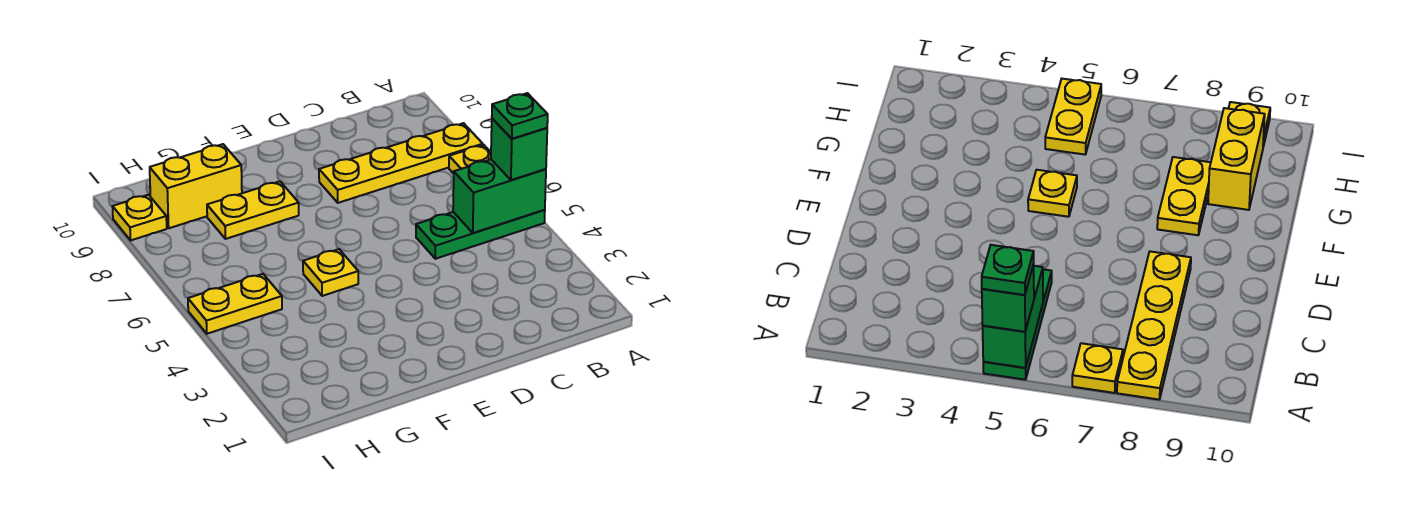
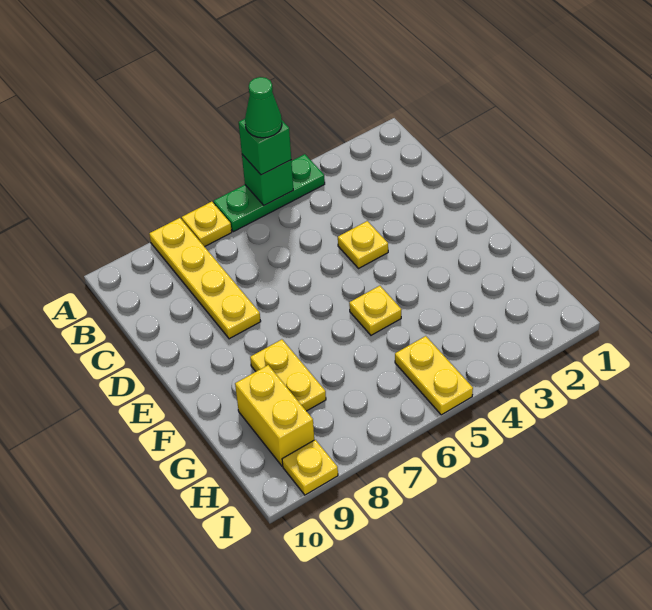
green 1x3 plate [416,210,545,259] -> green 1x3 plate turned to [214,154,325,232]
green 1x2 brick [453,159,546,233] -> green 1x1 brick [242,155,293,205]
green 1x1 plate [492,93,548,139] -> green 1x1 cone [245,77,282,138]
none -> yellow 1x1 plate [338,221,388,268]

